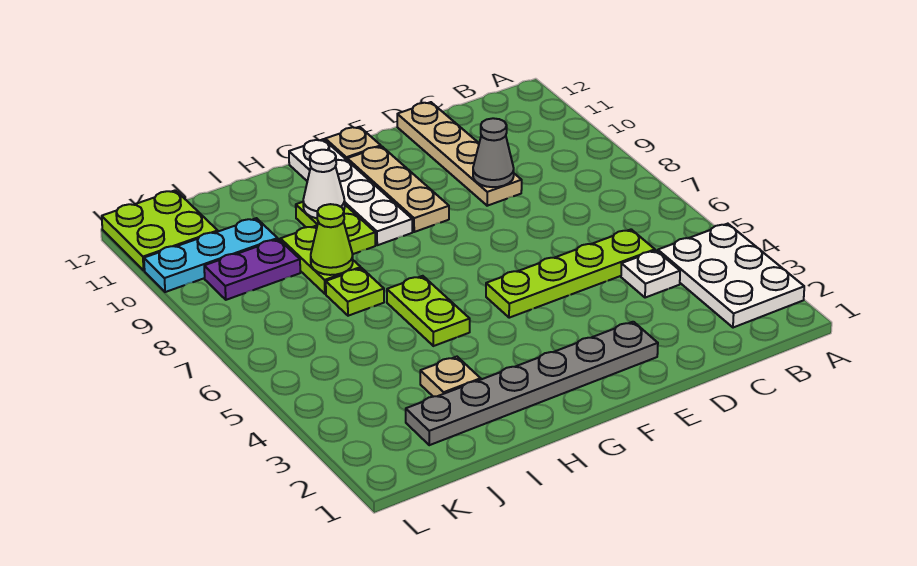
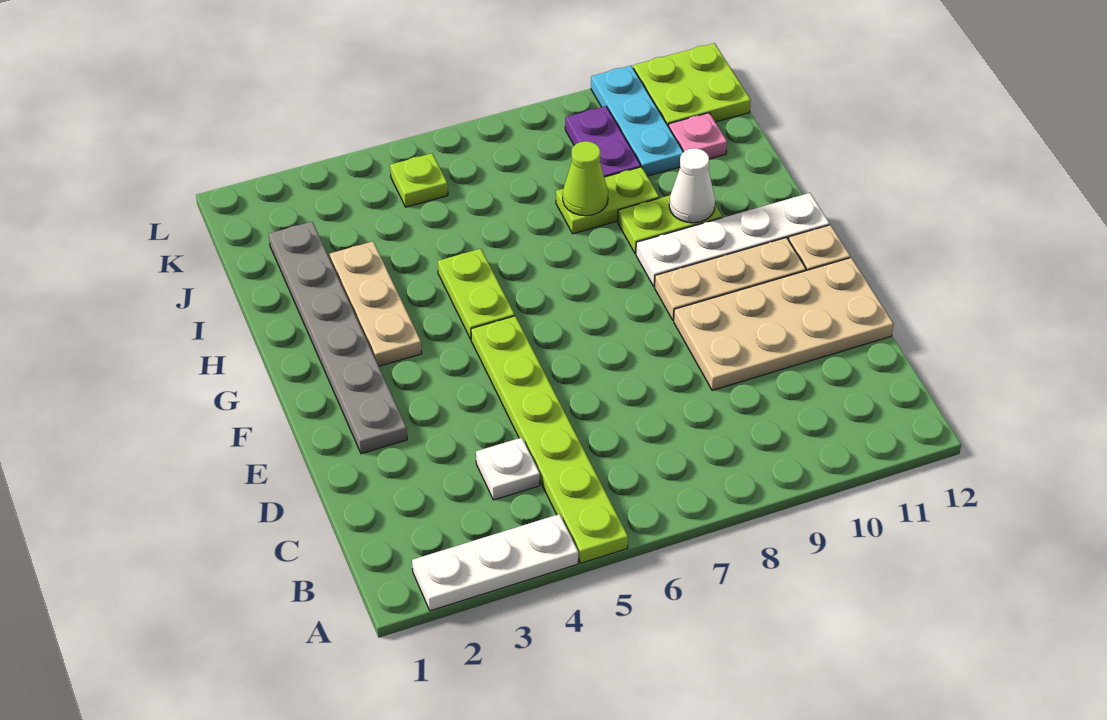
white 2x3 plate [658,224,804,328] -> white 1x3 plate [412,514,578,611]
lime 1x4 plate [486,229,655,318] -> lime 1x6 plate [471,316,628,563]
tan 1x4 plate [397,102,522,206] -> tan 2x4 plate [674,258,893,390]
grey 1x1 cone [473,118,514,187] -> none
lime 1x2 plate [387,276,470,346] -> lime 1x2 plate turned to [438,249,515,339]
tan 1x1 plate [420,357,481,397] -> tan 1x3 plate [330,242,422,366]
lime 1x1 plate [326,268,384,316] -> lime 1x1 plate moved to [390,153,448,207]
none -> pink 1x1 plate [669,113,727,159]

